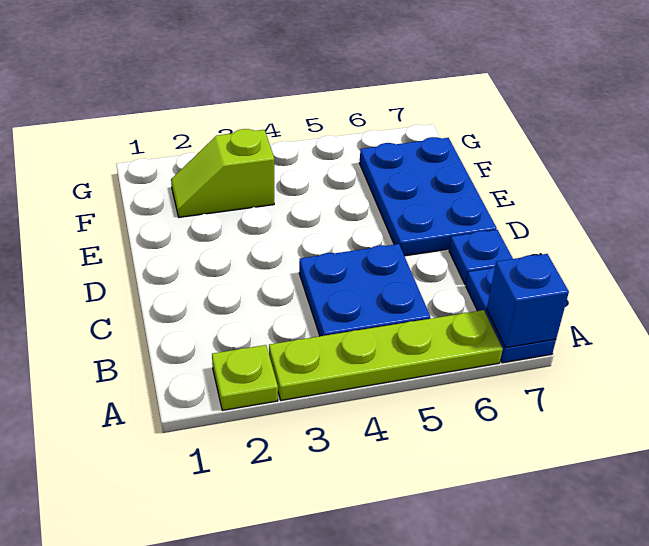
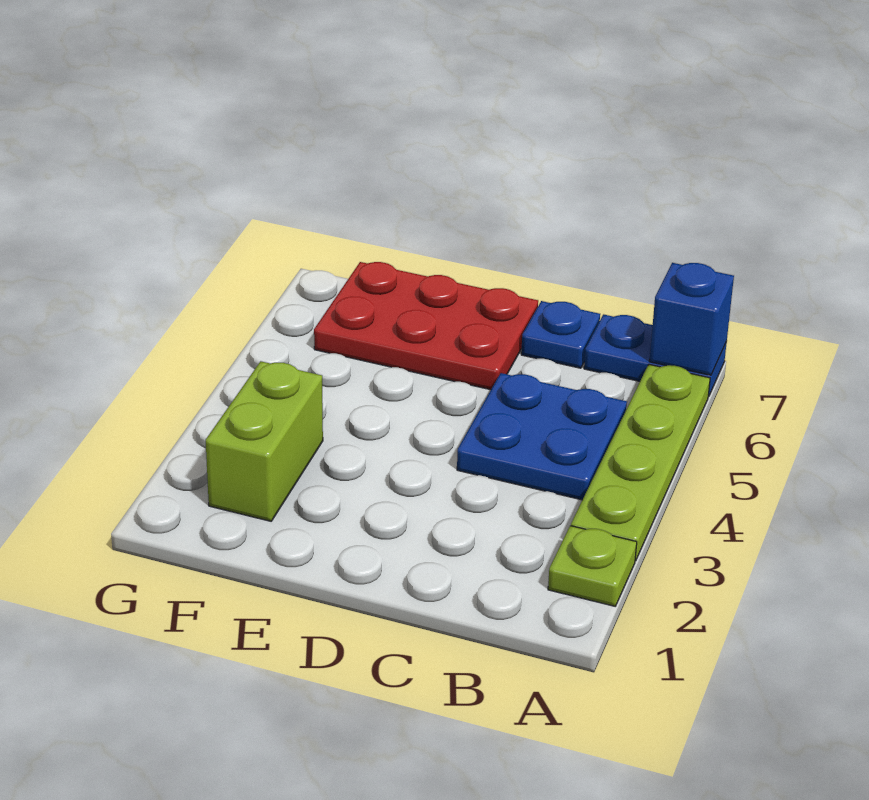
blue 2x3 plate [360,137,497,256] -> red 2x3 plate [314,262,538,390]
lime 1x2 slope [171,129,274,217] -> lime 1x2 brick [206,361,323,521]

